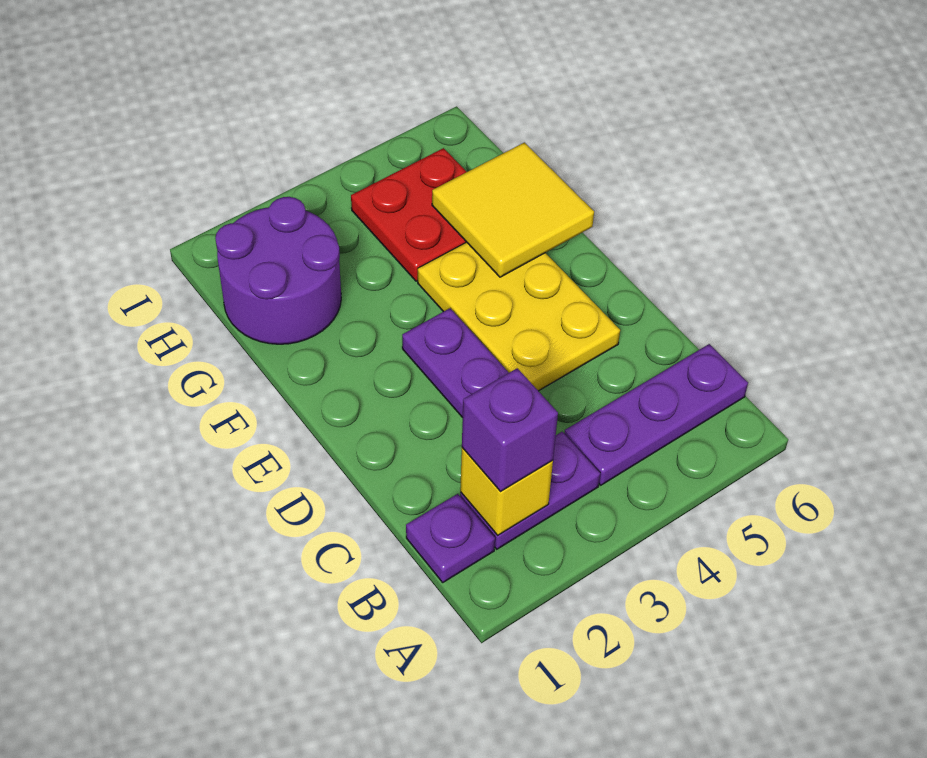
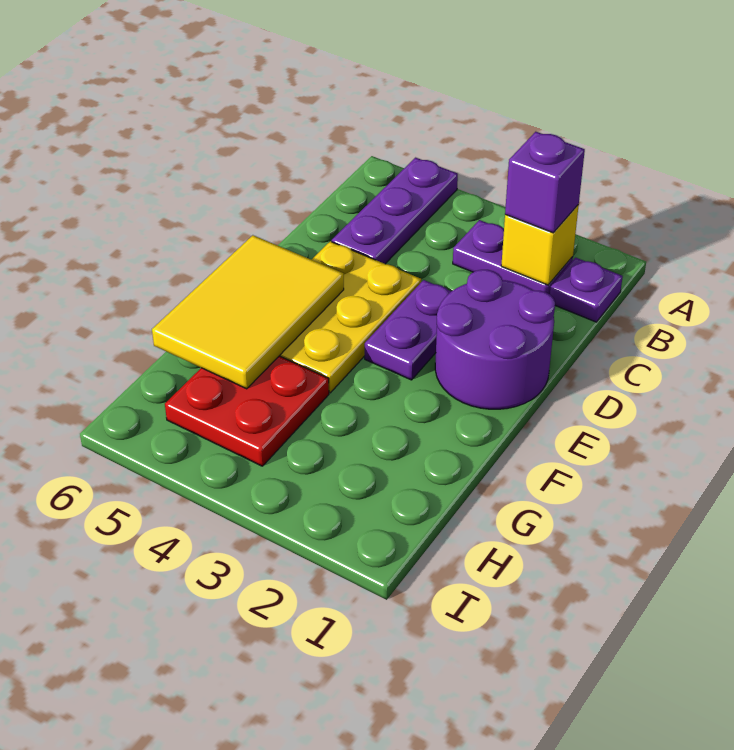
purple 1x3 plate [564,344,748,485] -> purple 1x3 plate turned to [332,158,458,264]
yellow 2x2 tile [432,142,594,277] -> yellow 2x3 tile [152,235,344,389]
purple 2x2 round brick [215,197,341,344] -> purple 2x2 round brick moved to [435,270,555,409]

